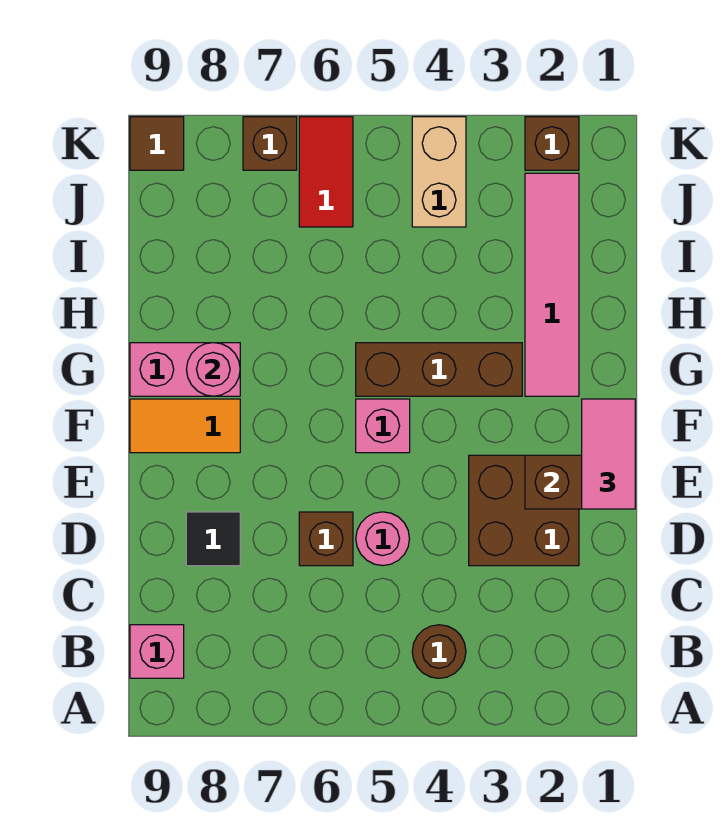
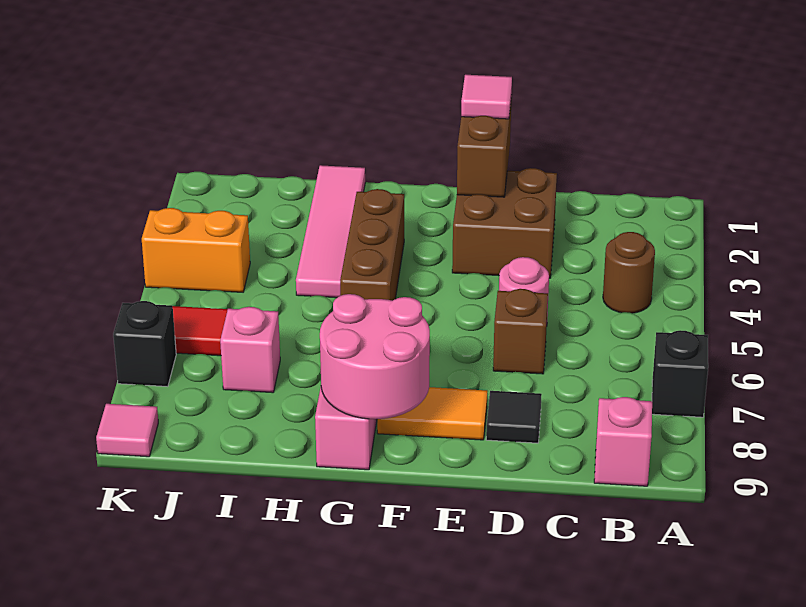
none -> black 1x1 brick [652,330,708,417]
pink 1x2 tile [582,399,635,509] -> pink 1x1 tile [461,75,512,119]
pink 1x1 brick [356,399,410,453] -> pink 1x1 brick moved to [220,307,280,393]
orange 1x2 tile [130,399,240,453] -> orange 1x2 tile turned to [377,387,487,440]
pink 1x4 tile [525,173,579,396] -> pink 1x4 tile turned to [296,165,365,298]
pink 1x1 round brick [187,343,240,396] -> pink 2x2 round brick [320,294,430,419]
tan 1x2 brick [412,117,466,227] -> orange 1x2 brick [142,208,250,292]
brown 1x1 brick [525,117,579,170] -> none
brown 1x1 brick [243,117,297,170] -> black 1x1 brick [113,301,176,387]
brown 1x1 tile [130,117,184,170] -> pink 1x1 tile [96,404,158,457]

